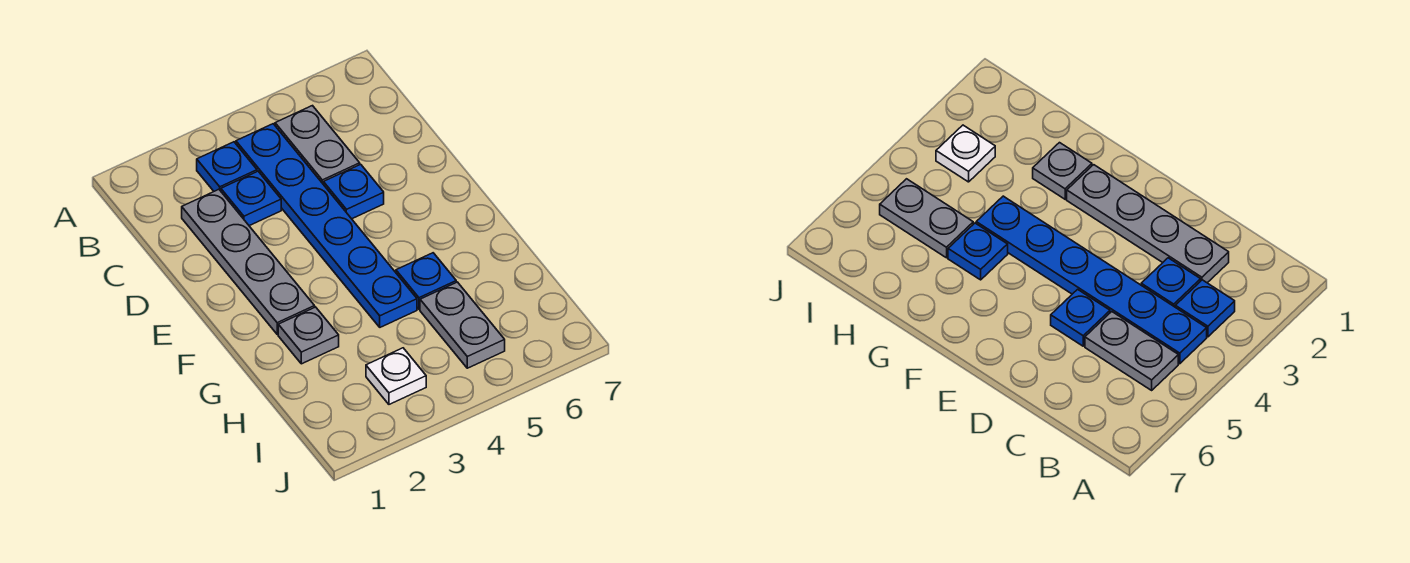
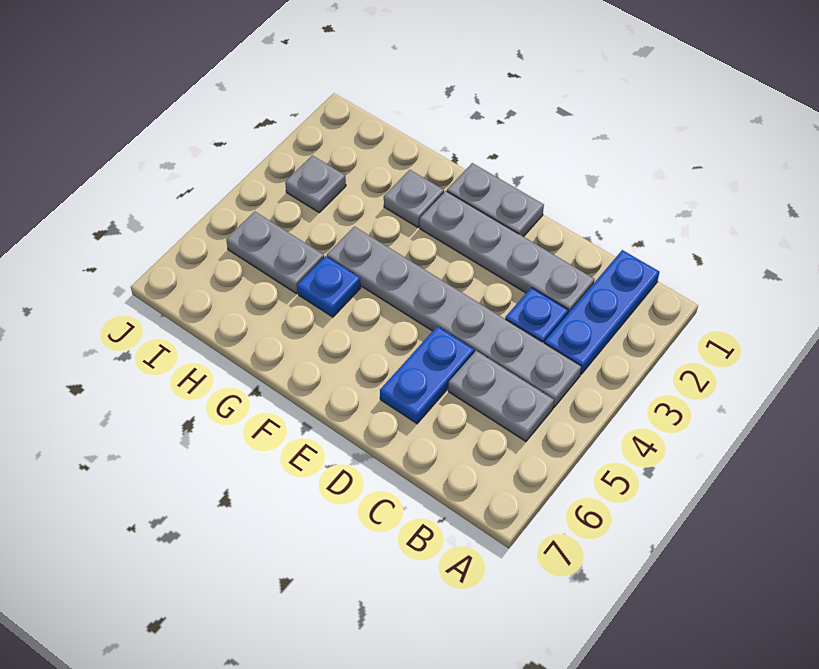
blue 1x1 plate [197,142,257,191] -> blue 1x3 plate [545,250,660,374]
blue 1x6 plate [236,124,417,327] -> grey 1x6 plate [327,227,581,407]
blue 1x1 plate [323,164,384,219] -> blue 1x2 plate [380,326,474,423]
none -> grey 1x2 plate [447,163,544,237]
white 1x1 plate [366,348,426,404] -> grey 1x1 plate [285,155,346,212]

